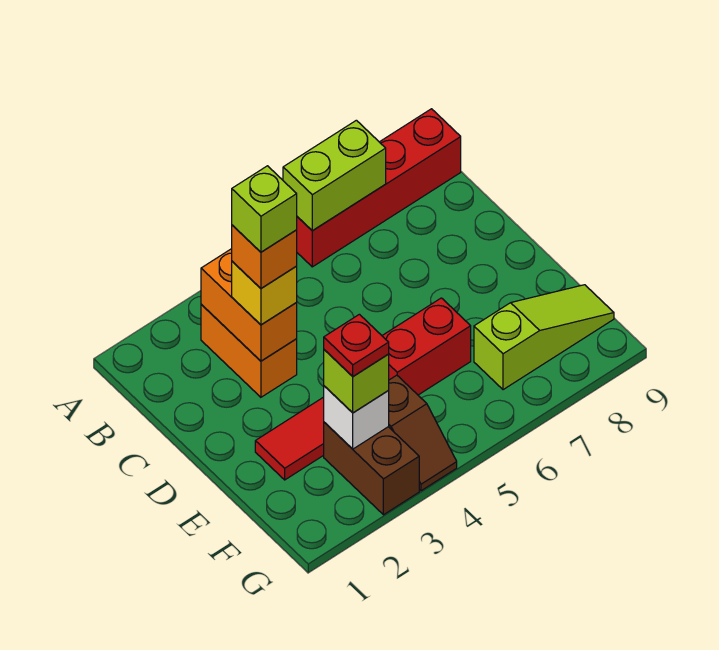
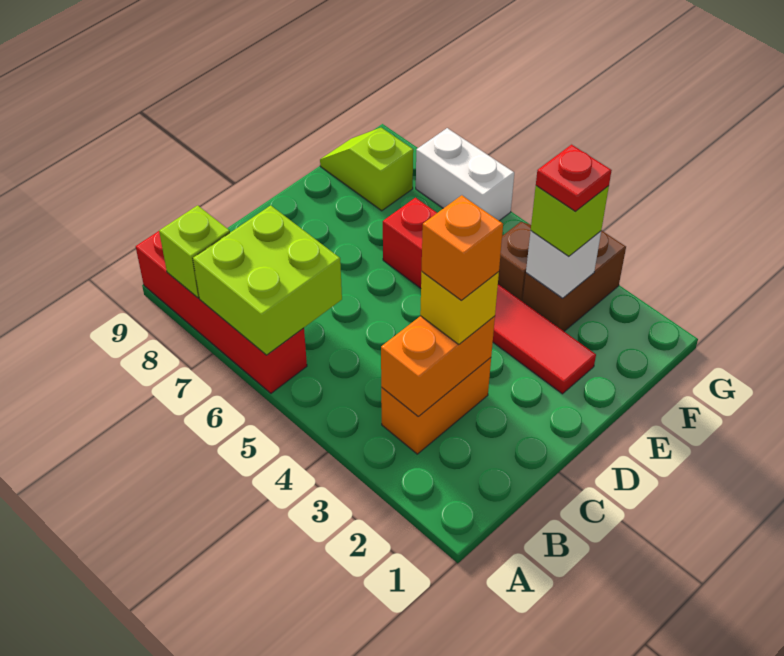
lime 1x2 brick [283,120,386,230] -> lime 2x2 brick [193,205,342,355]
lime 1x1 brick [232,166,297,252] -> lime 1x1 brick moved to [159,205,230,298]
lime 1x3 slope [474,285,614,390] -> lime 1x2 slope [320,128,413,211]
none -> white 1x2 brick [416,128,514,221]

